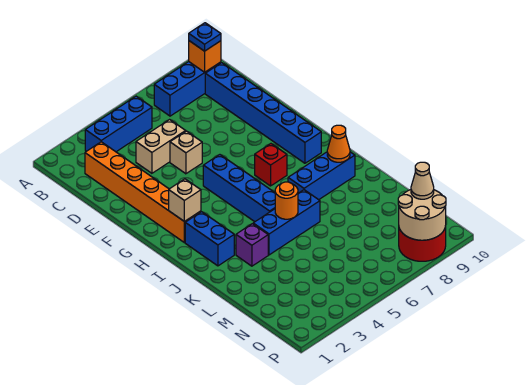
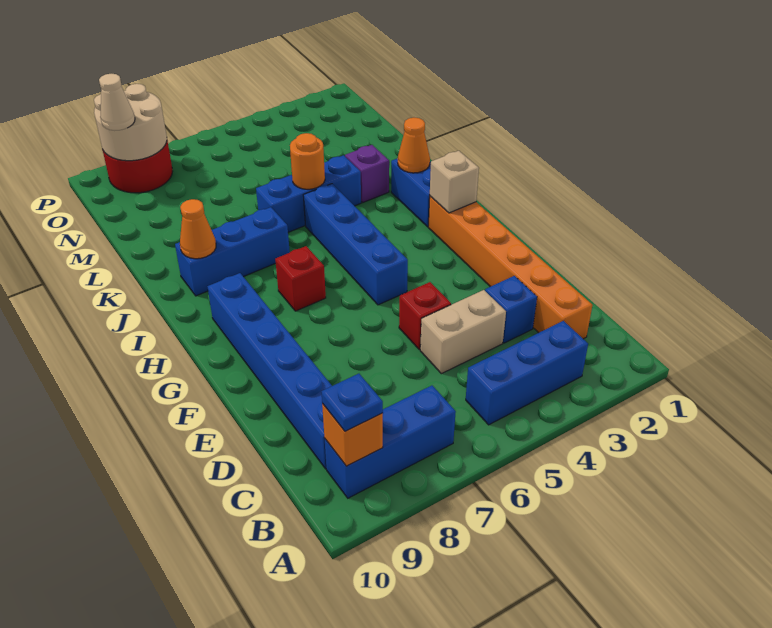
none -> blue 1x1 brick [485,276,537,343]
tan 1x1 brick [170,131,202,174] -> red 1x1 brick [399,282,451,350]
none -> orange 1x1 cone [398,118,430,173]

